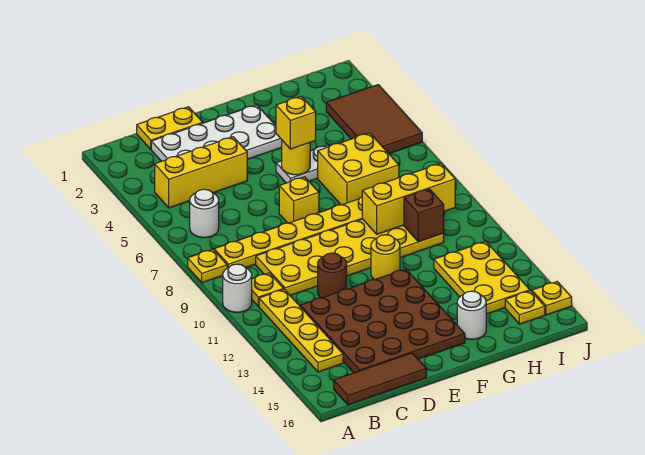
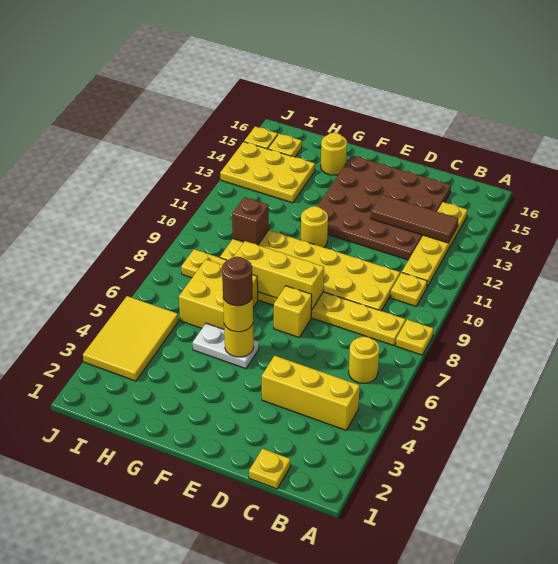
white 1x1 round brick [223,264,252,312] -> none
white 1x1 round brick [190,189,219,238] -> yellow 1x1 round brick [349,337,379,383]
brown 1x3 tile [334,353,426,405] -> brown 1x3 tile moved to [371,195,459,243]
yellow 1x2 plate [137,107,203,149] -> yellow 1x1 plate [249,449,290,489]
white 2x4 plate [151,105,282,161] -> none
brown 1x1 round brick [318,253,347,298] -> brown 1x1 round brick moved to [222,257,253,306]
yellow 1x1 brick [276,96,316,149] -> yellow 1x1 round brick [223,298,253,332]
yellow 1x3 brick [362,163,455,234] -> yellow 1x3 brick moved to [234,241,324,310]
white 1x1 round brick [457,291,486,339] -> yellow 1x1 round brick [321,133,347,175]
yellow 2x3 plate [434,241,530,314] -> yellow 2x3 plate turned to [220,142,315,203]
brown 2x3 tile [326,85,422,154] -> yellow 2x3 tile [83,296,178,381]

